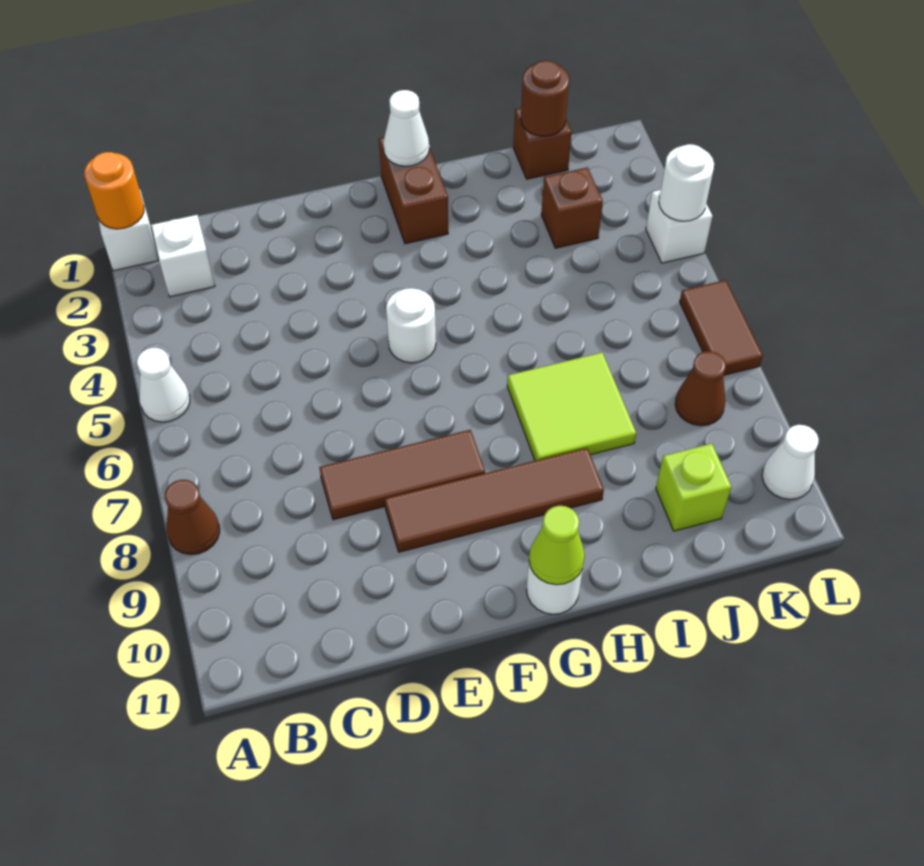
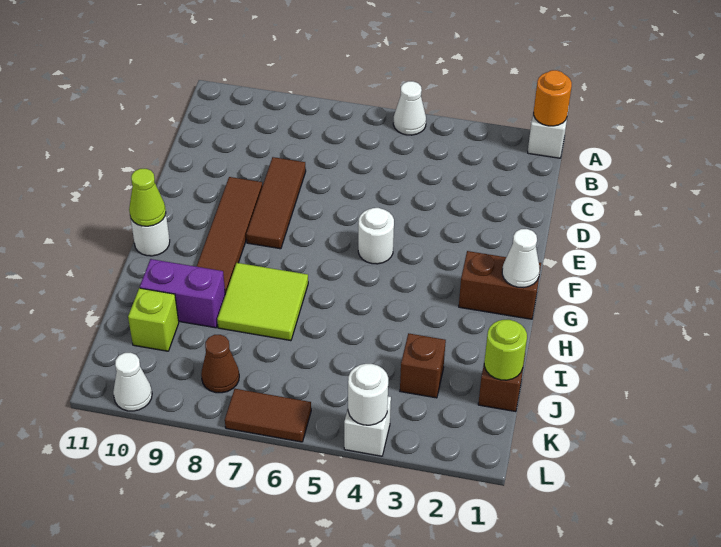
brown 1x1 cone [165,480,220,555] -> none
white 1x1 brick [151,215,215,297] -> none
none -> purple 1x2 brick [140,259,225,328]
brown 1x1 round brick [521,60,569,136] -> lime 1x1 round brick [484,320,527,380]

